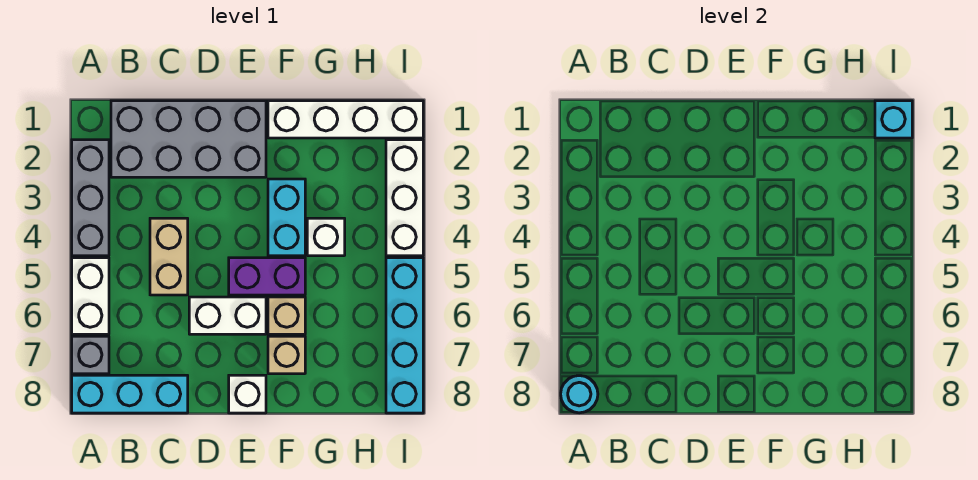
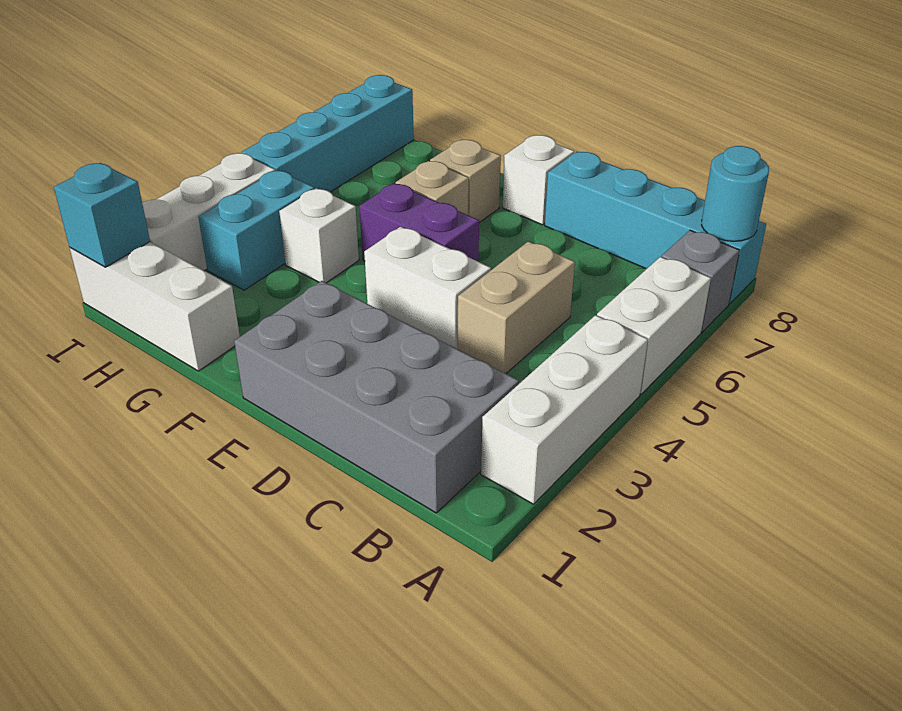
grey 1x3 brick [72,140,109,256] -> white 1x3 brick [481,315,648,504]
cyan 1x3 brick [72,375,188,413] -> cyan 1x4 brick [545,152,766,304]
white 1x2 brick [189,297,266,334] -> white 1x2 brick moved to [364,227,491,349]
white 1x4 brick [268,101,423,138] -> white 1x3 brick [70,242,240,371]
cyan 1x2 brick [268,179,305,256] -> cyan 1x2 brick moved to [198,170,315,290]

